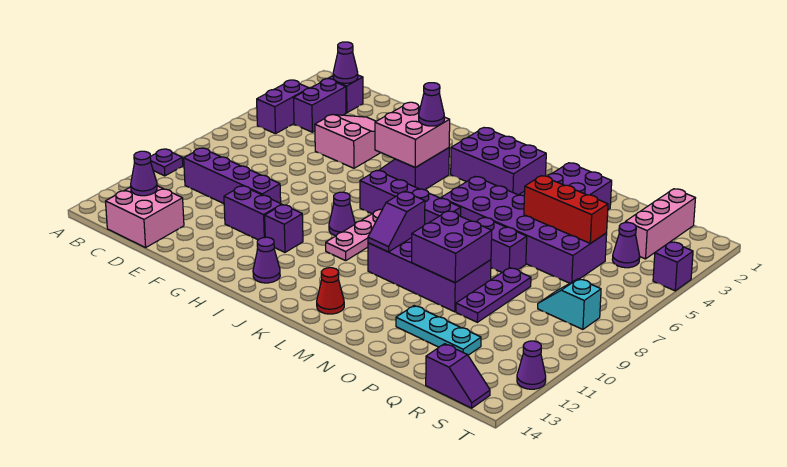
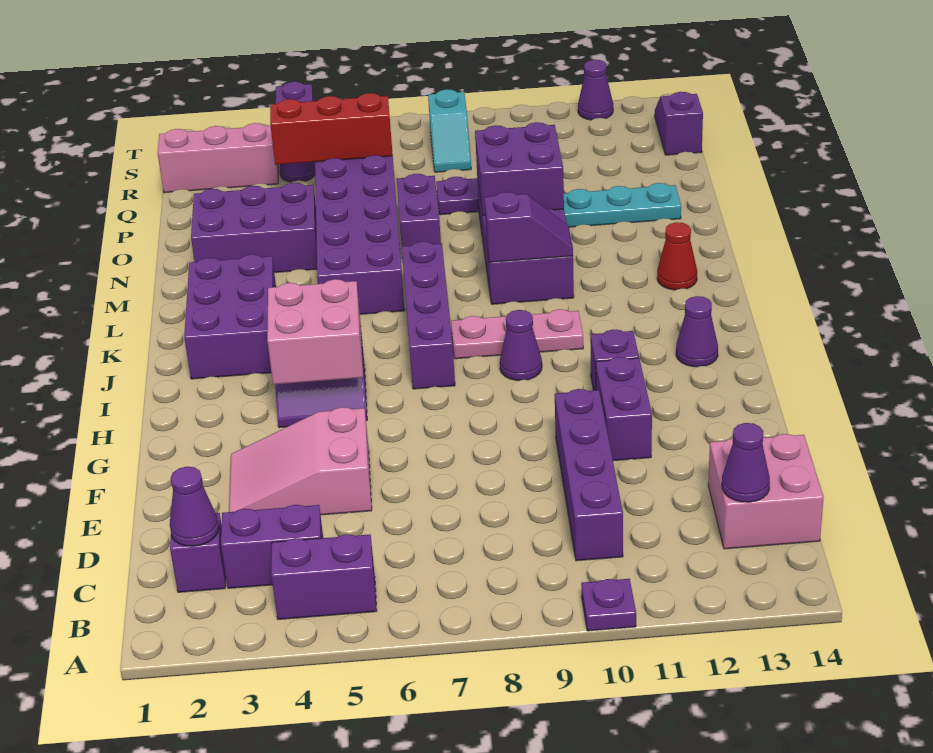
purple 1x1 cone [419,83,444,126] -> none
red 1x3 brick [524,176,608,243] -> red 1x3 brick turned to [270,93,393,165]
cyan 1x3 plate [396,306,481,355] -> cyan 1x3 plate turned to [564,183,681,227]

